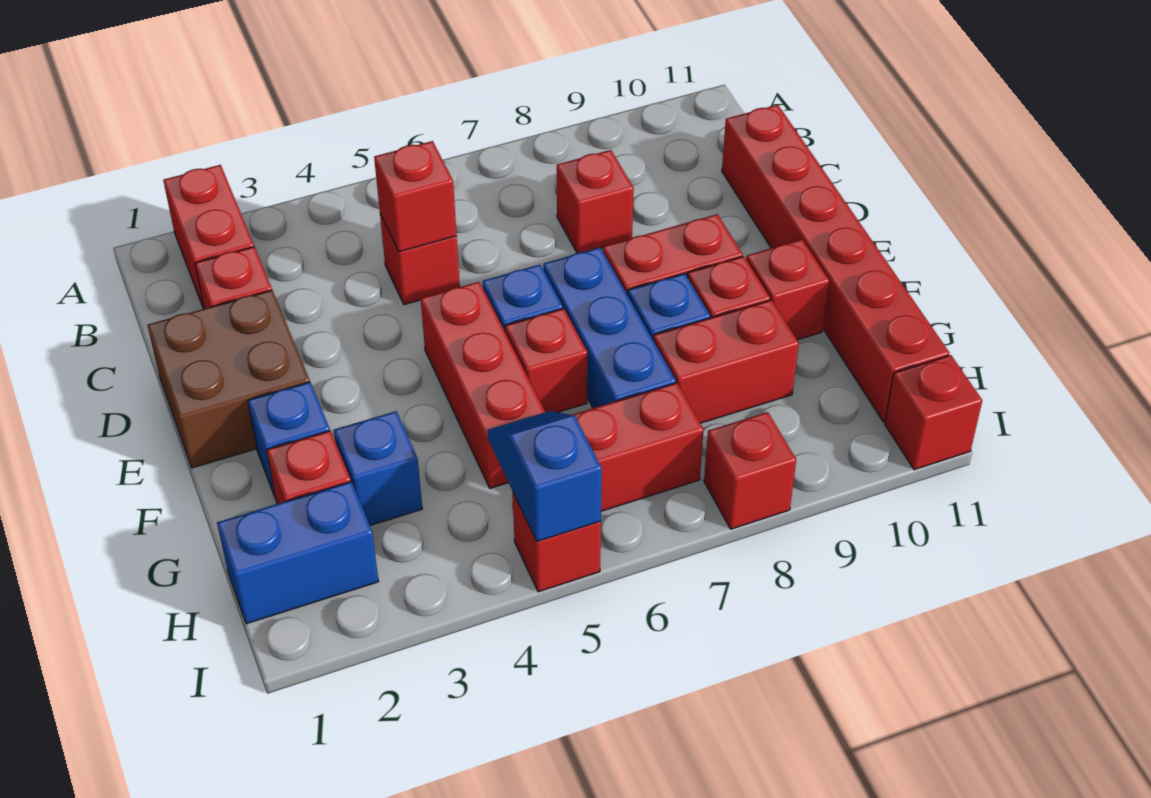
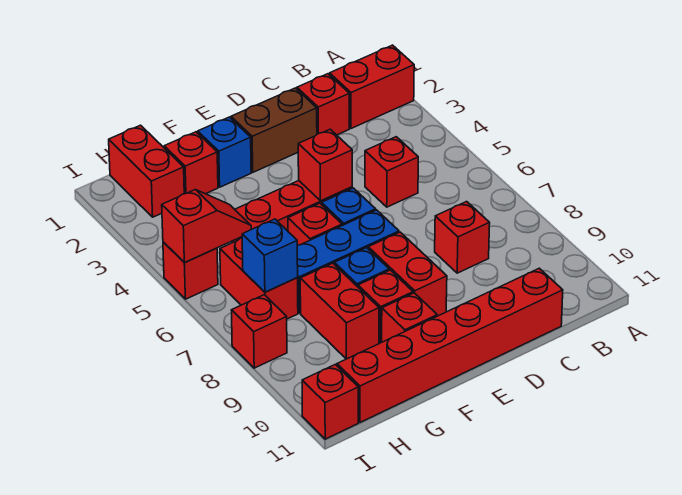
red 1x1 brick [374,141,457,252] -> red 1x1 brick moved to [298,129,352,201]
brown 2x2 brick [147,290,310,468] -> brown 1x2 brick [231,88,317,172]
blue 1x1 brick [334,411,422,525] -> blue 1x1 brick moved to [242,219,298,292]
blue 1x2 brick [217,482,379,624] -> red 1x2 brick [109,125,184,217]
blue 1x2 slope [488,411,602,541] -> red 1x2 slope [162,190,251,262]

